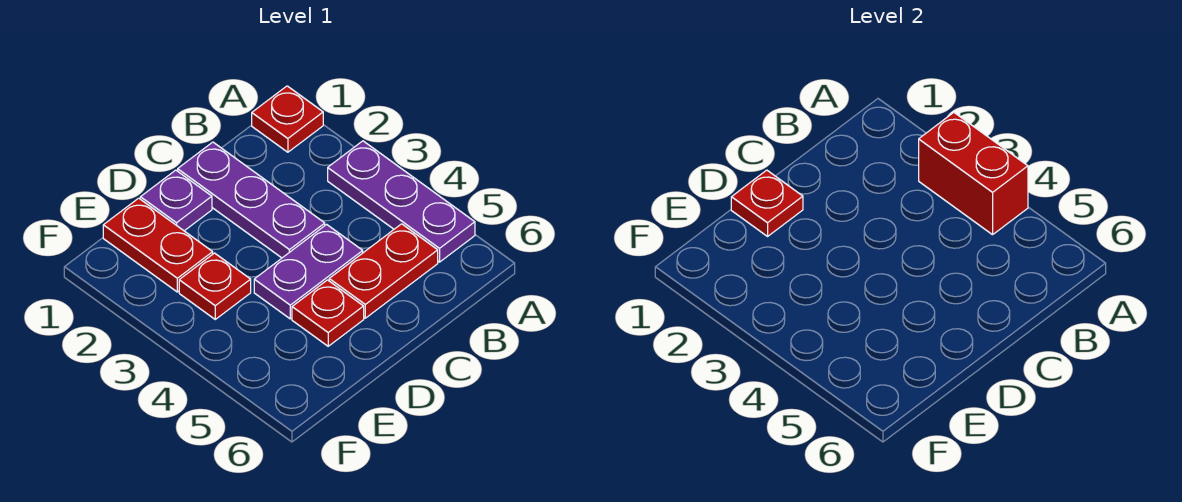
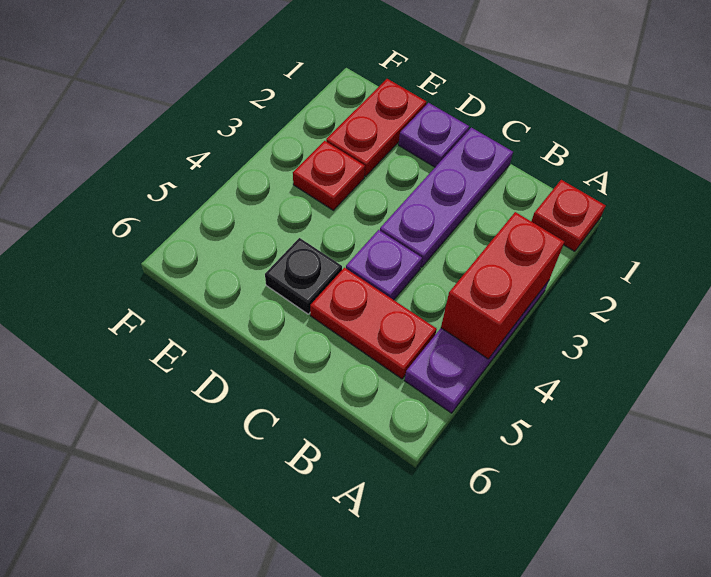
purple 1x2 plate [254,224,363,319] -> purple 1x1 plate [346,230,422,300]
red 1x1 plate [731,170,803,236] -> none
red 1x1 plate [292,280,364,346] -> black 1x1 plate [265,238,342,314]

